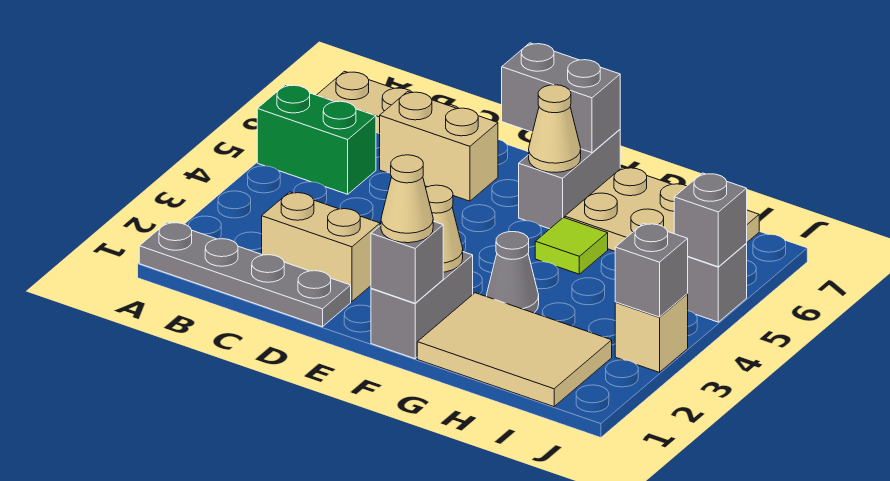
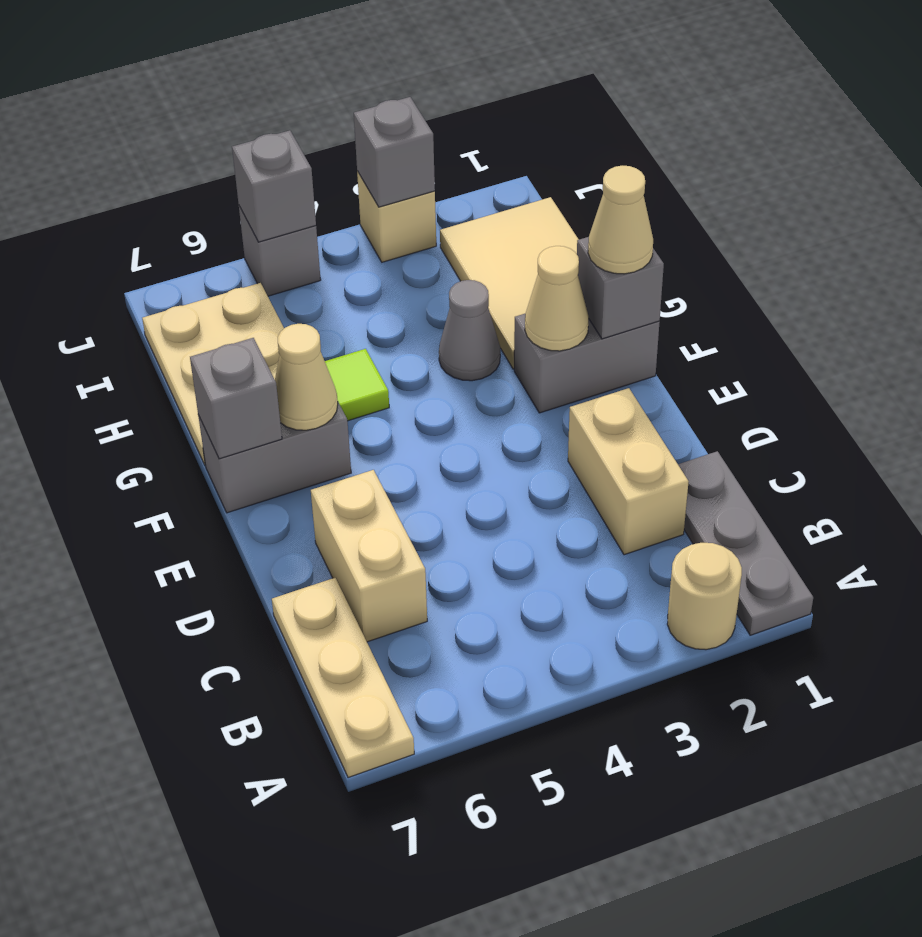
grey 1x4 plate [139,222,351,327] -> grey 1x3 plate [678,451,813,635]
none -> tan 1x1 round brick [667,543,742,650]
green 1x2 brick [257,85,376,194] -> none
grey 1x2 brick [502,43,620,153] -> grey 1x1 brick [190,338,282,459]

